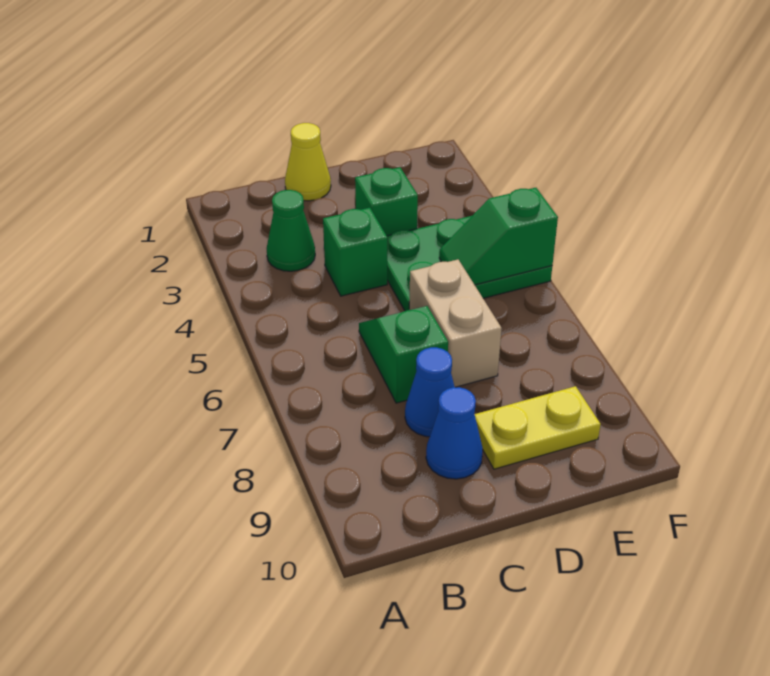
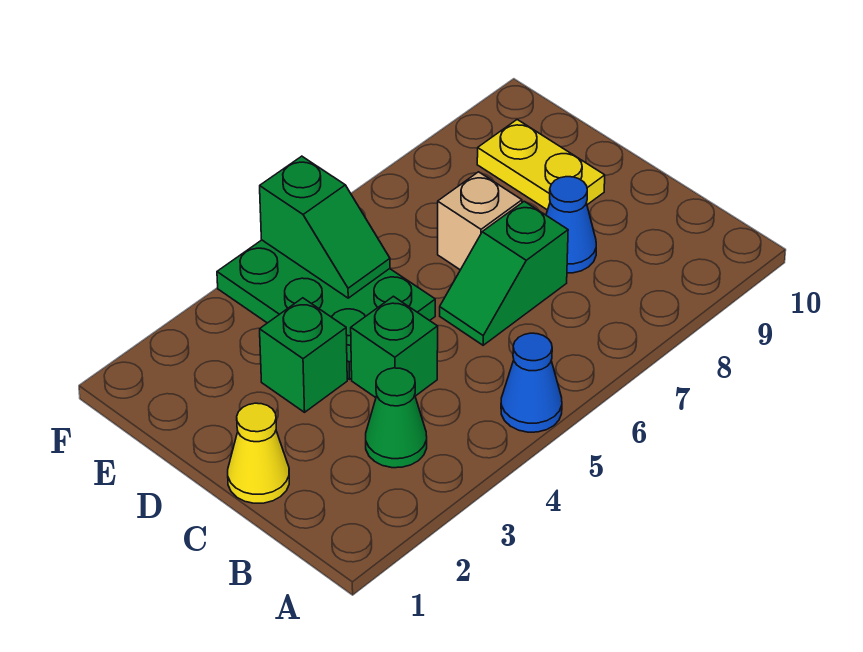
blue 1x1 cone [426,387,483,479] -> blue 1x1 cone moved to [501,333,562,432]
tan 1x2 brick [409,260,502,387] -> tan 1x1 brick [438,172,522,270]

